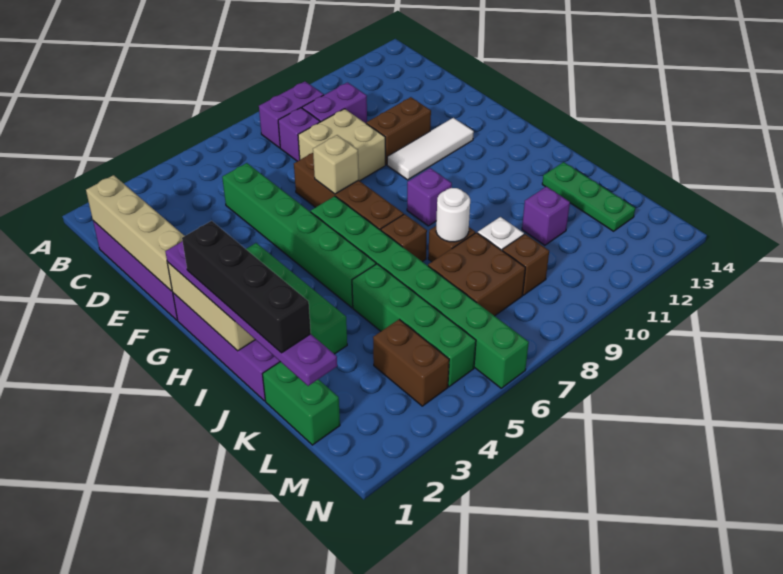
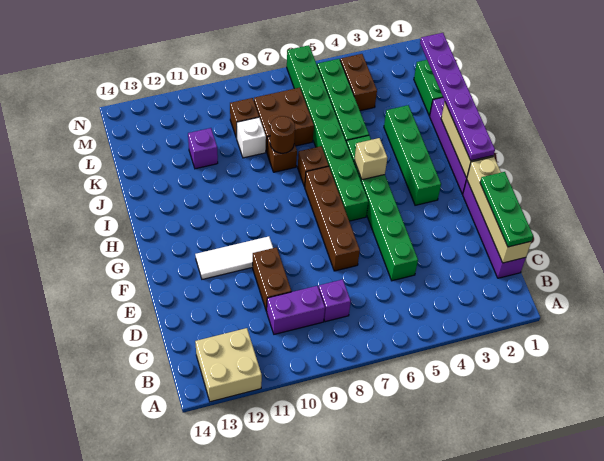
purple 1x2 brick [259,81,324,148] -> none
tan 2x2 brick [298,109,385,181] -> tan 2x2 brick moved to [195,328,262,402]
brown 1x2 brick [366,97,431,165] -> brown 1x2 brick turned to [253,247,291,312]
tan 1x1 brick [313,135,359,194] -> tan 1x1 brick moved to [354,138,387,180]
black 1x4 brick [182,221,311,353] -> none
purple 1x1 brick [407,168,452,226] -> none
white 1x1 round brick [436,188,470,242] -> brown 1x1 round brick [270,116,295,153]
green 1x3 plate [542,162,635,231] -> green 1x3 plate moved to [480,172,533,247]

